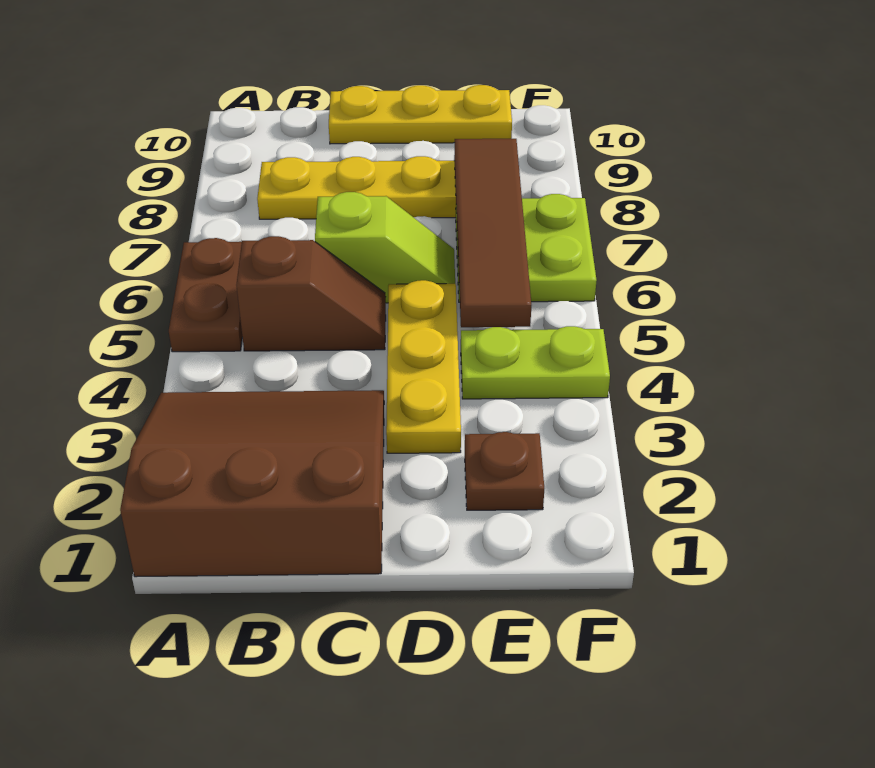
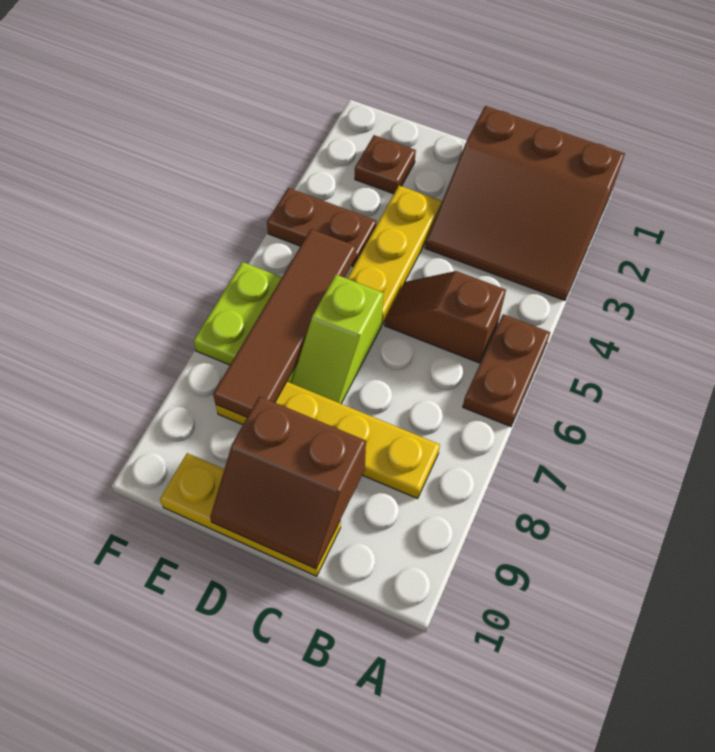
lime 1x2 slope [315,192,455,303] -> lime 1x2 slope turned to [292,275,383,404]
none -> brown 2x2 slope [210,396,366,569]
lime 1x2 plate [461,326,610,399] -> brown 1x2 plate [267,188,377,267]

